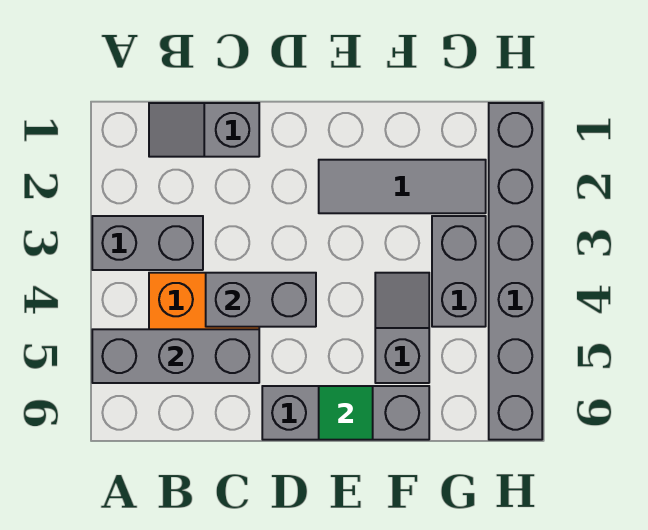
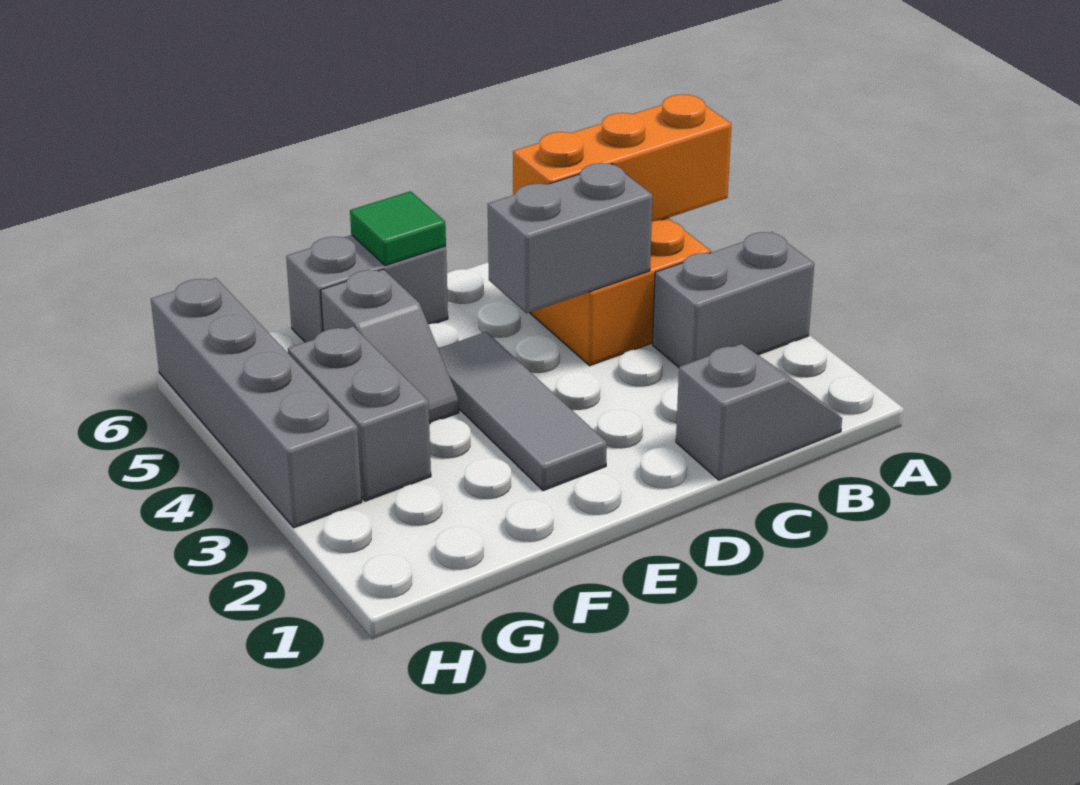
grey 1x3 brick [92,329,259,383] -> orange 1x3 brick [513,94,732,221]
grey 1x3 brick [262,386,429,440] -> grey 1x2 brick [286,235,448,342]
grey 1x3 tile [319,160,486,213] -> grey 1x3 tile turned to [438,332,607,491]
grey 1x6 brick [489,103,542,440] -> grey 1x4 brick [151,278,362,528]

